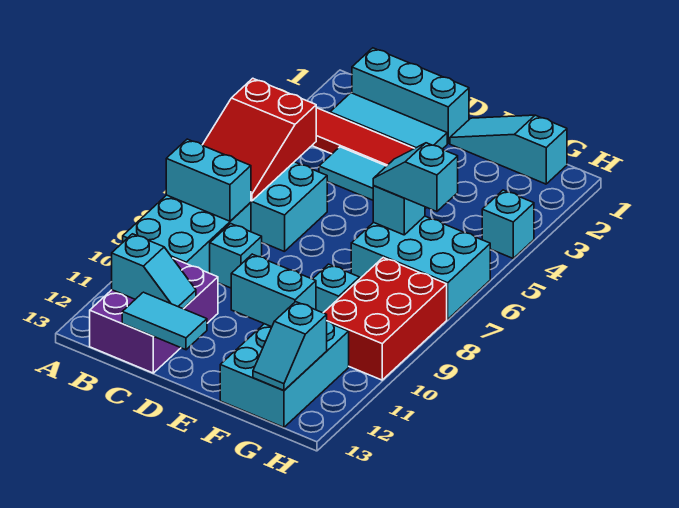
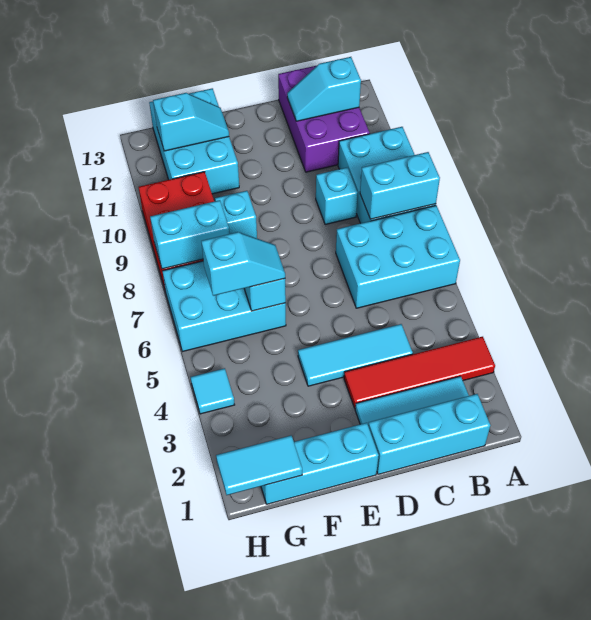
red 2x3 slope [203,78,316,201] -> none
cyan 1x2 tile [122,292,207,350] -> cyan 1x2 tile moved to [216,436,302,495]
cyan 1x3 slope [450,115,567,184] -> cyan 1x3 brick [261,423,379,504]
cyan 1x2 brick [231,254,316,327] -> cyan 1x2 brick moved to [150,200,229,269]
cyan 1x2 slope [253,302,327,391] -> cyan 1x2 slope turned to [153,93,229,151]
cyan 1x1 brick [482,190,534,258] -> cyan 1x1 tile [191,368,235,414]

